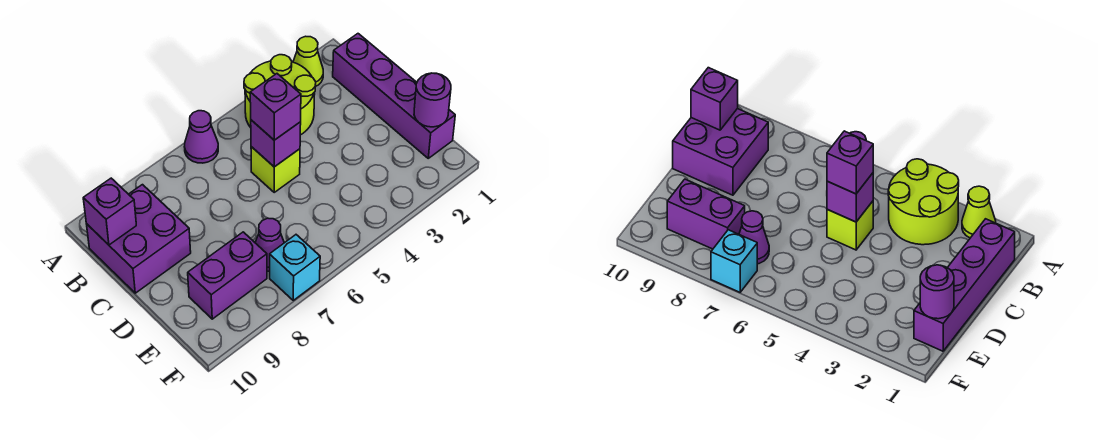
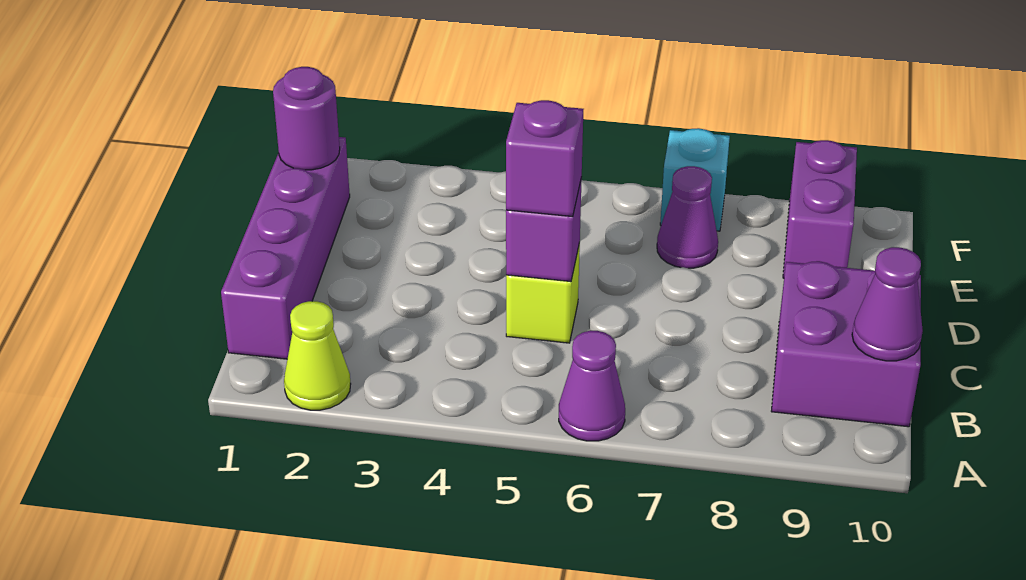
lime 2x2 round brick [244,55,316,135] -> none
purple 1x1 brick [83,178,136,245] -> purple 1x1 cone [852,247,923,361]
purple 1x2 brick [188,232,267,319] -> purple 1x2 brick turned to [783,140,857,278]

